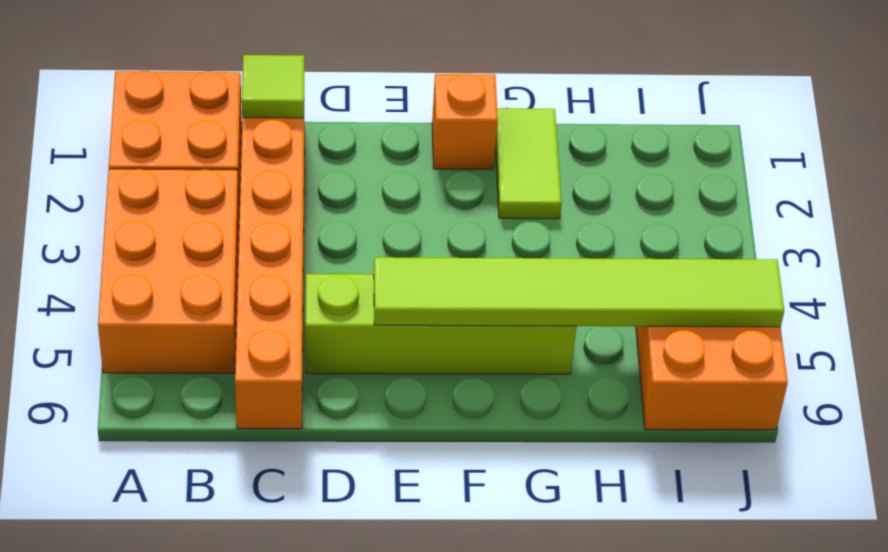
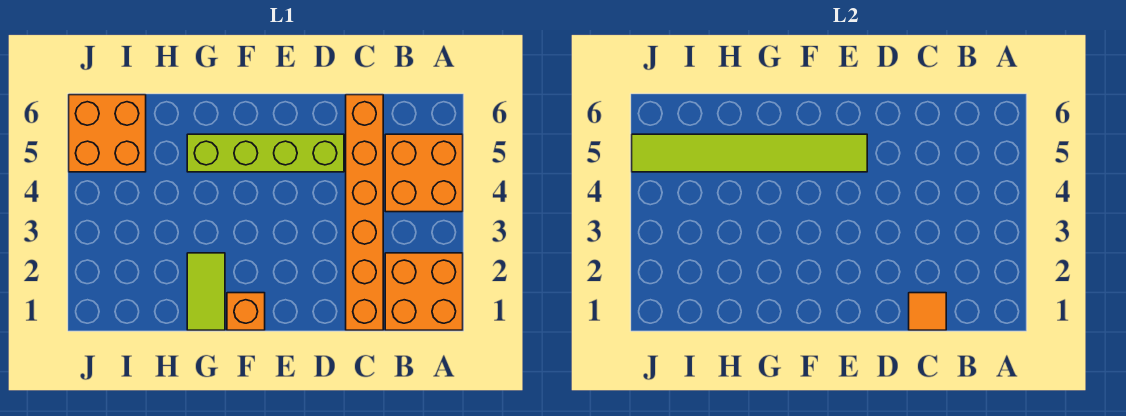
orange 2x3 brick [98,169,239,373] -> orange 2x2 brick [385,134,463,212]
lime 1x1 tile [242,55,304,118] -> orange 1x1 tile [909,293,946,330]

